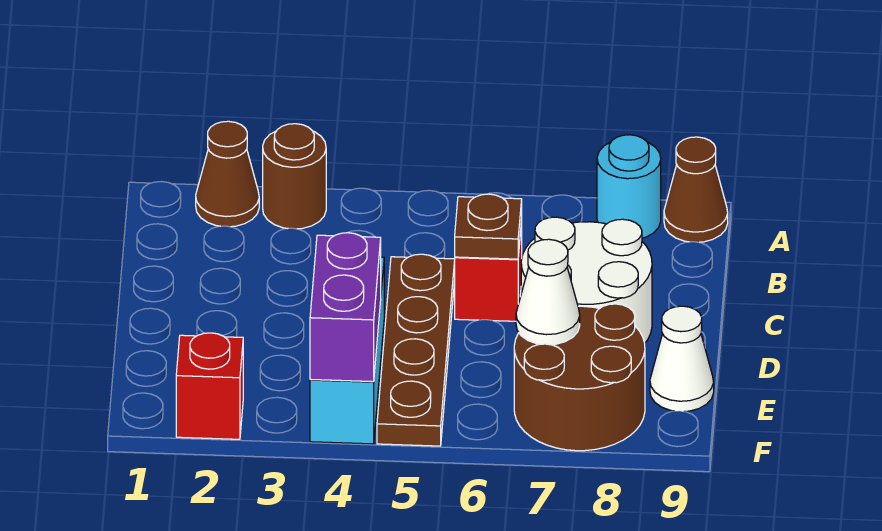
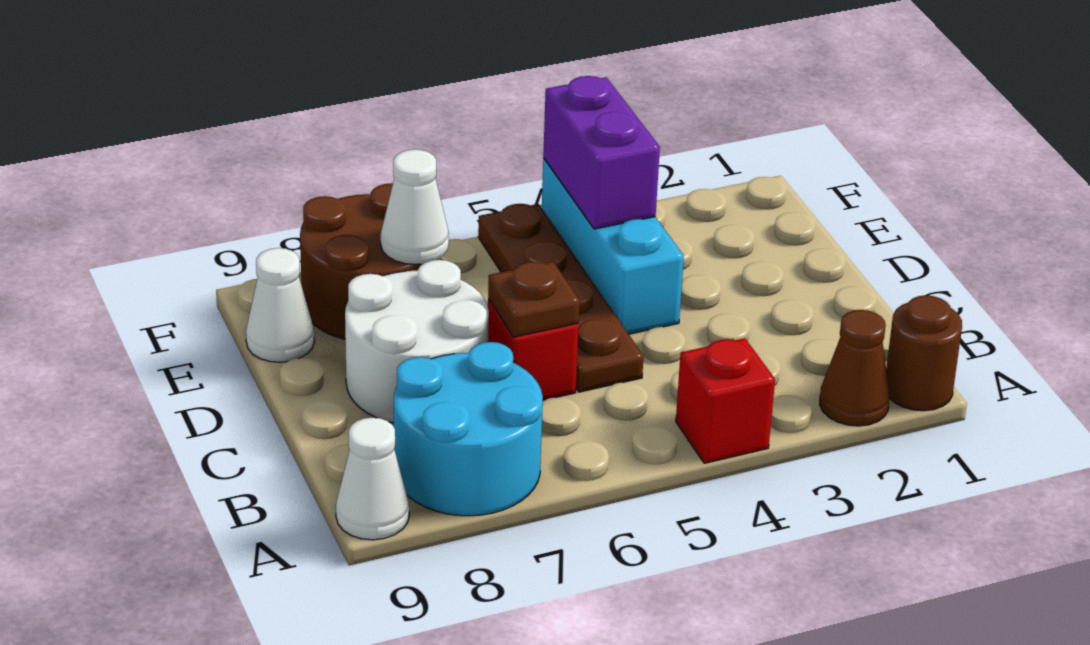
brown 1x1 round brick [263,124,326,229] -> brown 1x1 round brick moved to [886,295,962,411]
cyan 1x1 round brick [597,135,661,238] -> cyan 2x2 round brick [394,342,543,516]
brown 1x1 cone [664,137,728,242] -> white 1x1 cone [336,418,409,540]
red 1x1 brick [176,333,243,439] -> red 1x1 brick moved to [676,338,775,463]

